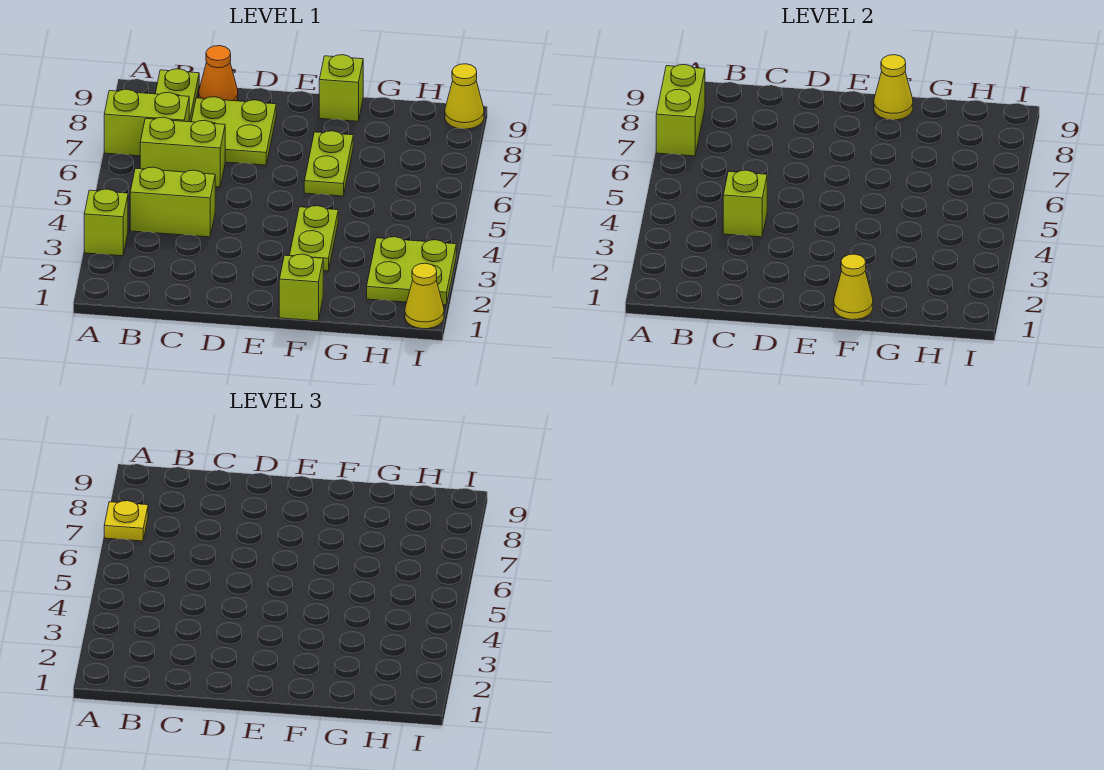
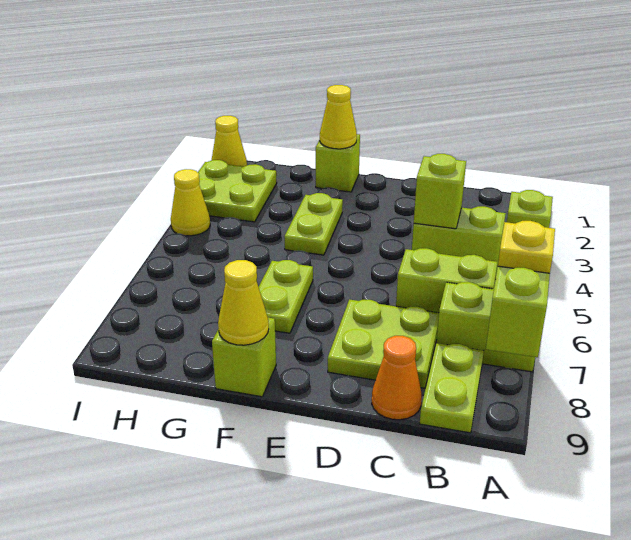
yellow 1x1 cone [445,64,484,129] -> yellow 1x1 cone moved to [171,169,210,236]

